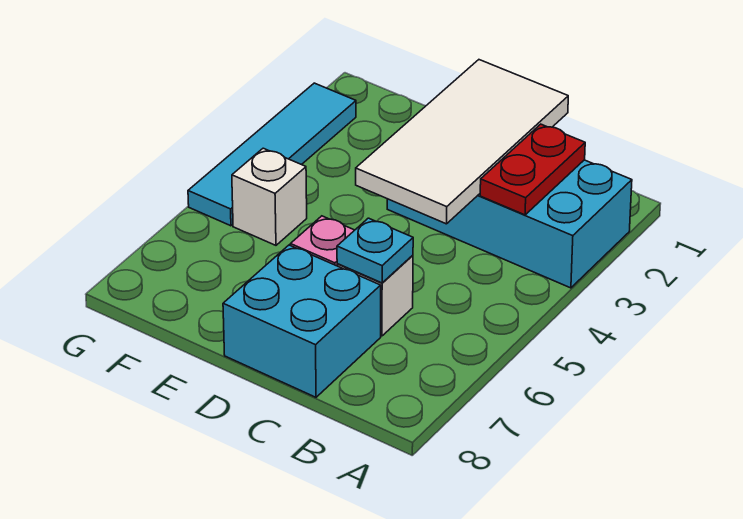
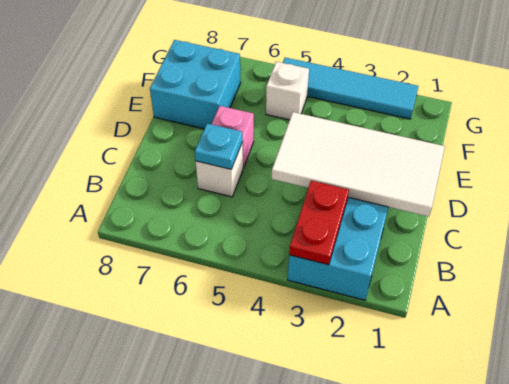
red 1x2 plate [480,124,585,215] -> red 1x2 plate turned to [289,181,349,265]
cyan 2x2 brick [223,245,381,397] -> cyan 2x2 brick moved to [150,40,241,129]

